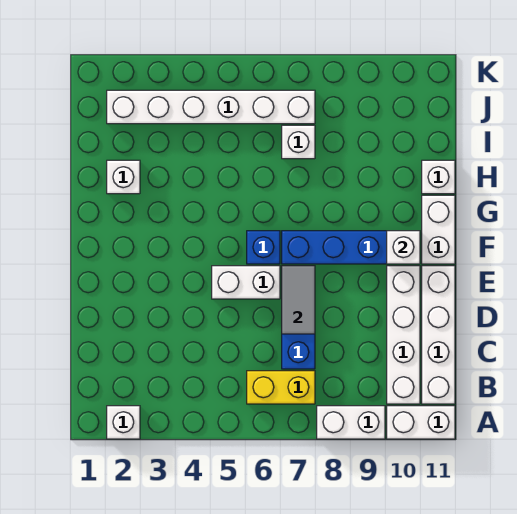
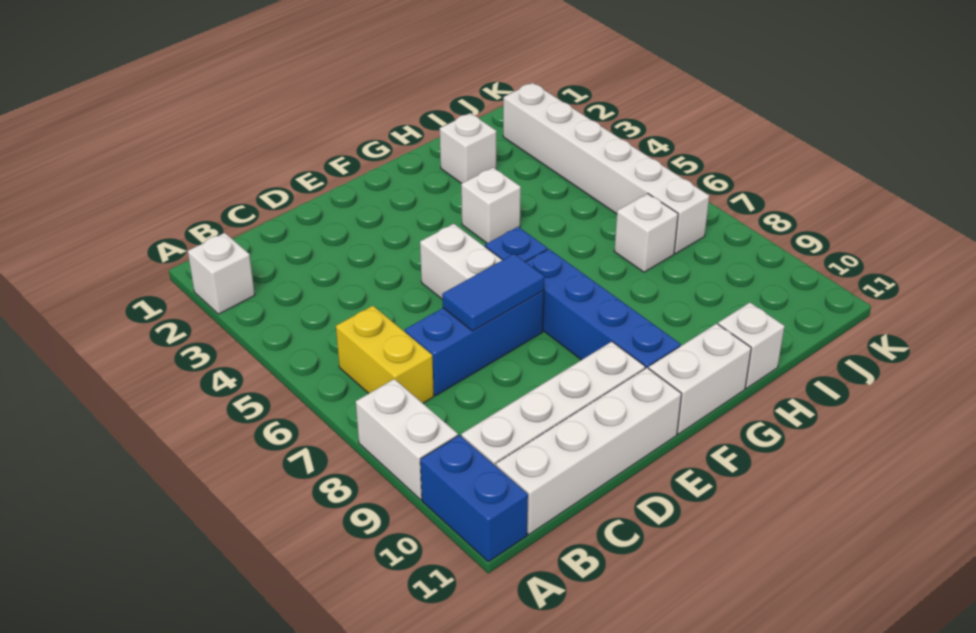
white 1x2 brick [387,406,455,439] -> blue 1x2 brick [420,435,528,562]
grey 1x2 tile [282,266,315,334] -> blue 1x2 tile [442,254,544,331]
white 1x1 brick [387,231,420,264] -> white 1x1 brick moved to [461,167,521,243]

